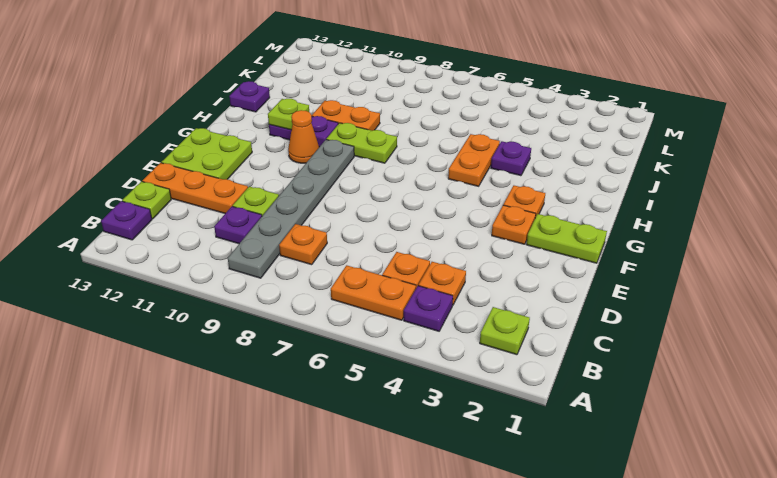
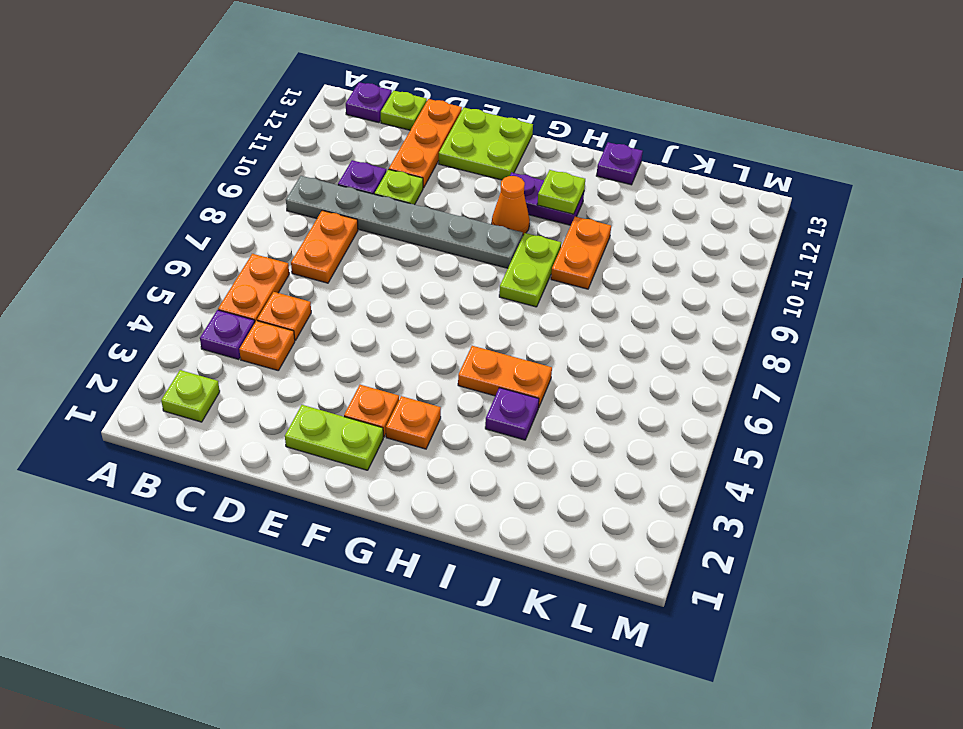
orange 1x1 plate [279,224,327,265] -> orange 1x2 plate [291,210,358,283]
lime 1x2 plate [526,214,607,263] -> lime 1x2 plate turned to [285,405,383,470]
purple 1x2 plate [269,116,338,147] -> purple 1x2 plate turned to [510,172,584,225]

